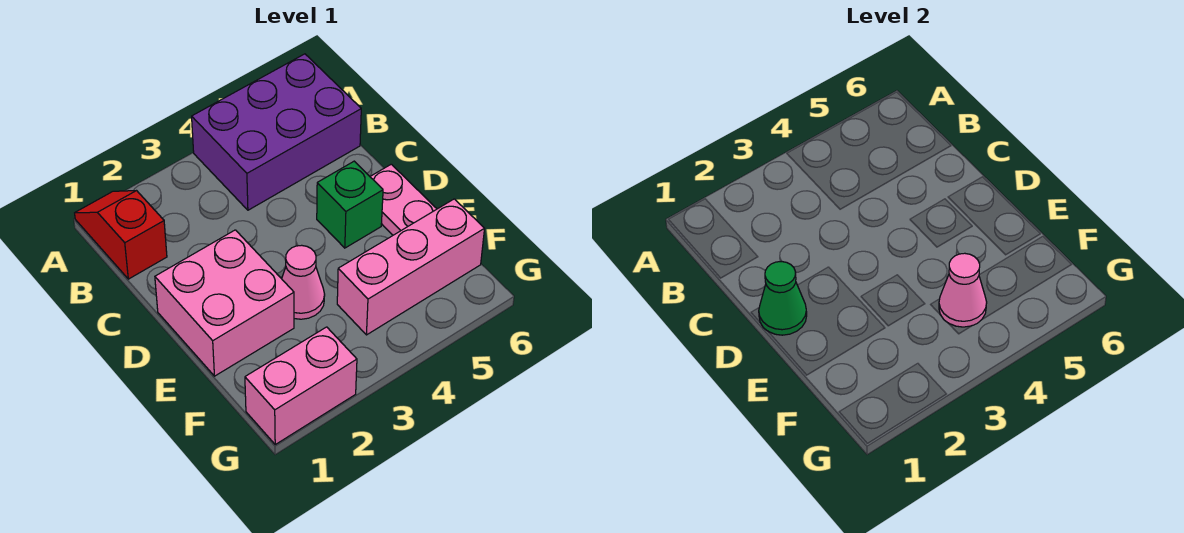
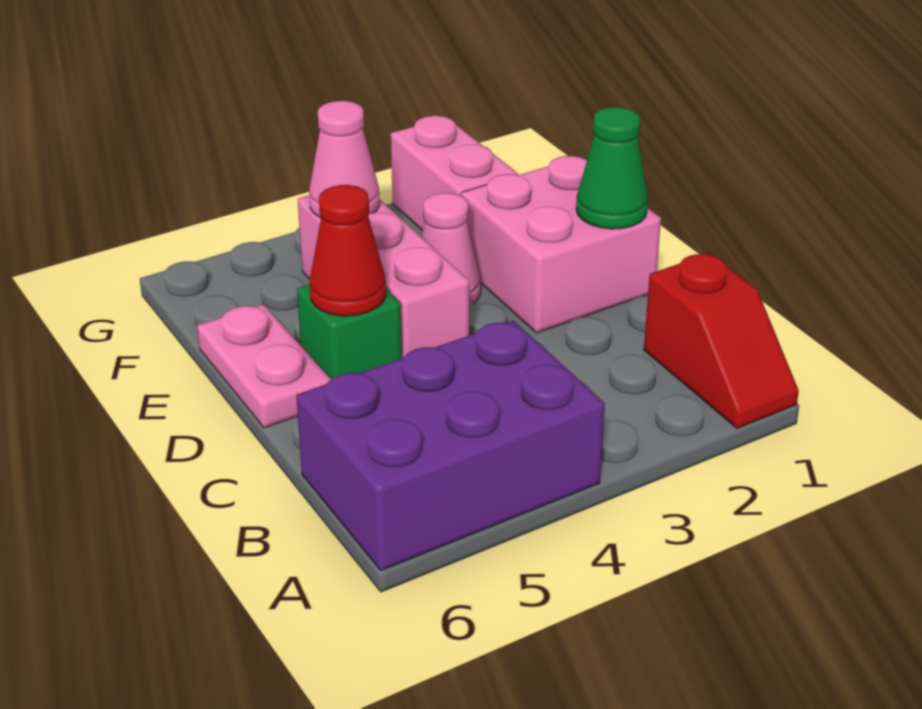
none -> red 1x1 cone [310,185,386,316]
pink 1x3 brick [337,199,484,335] -> pink 1x3 brick turned to [298,195,469,358]
pink 1x2 brick [245,327,357,444] -> pink 1x2 brick turned to [391,116,518,231]

